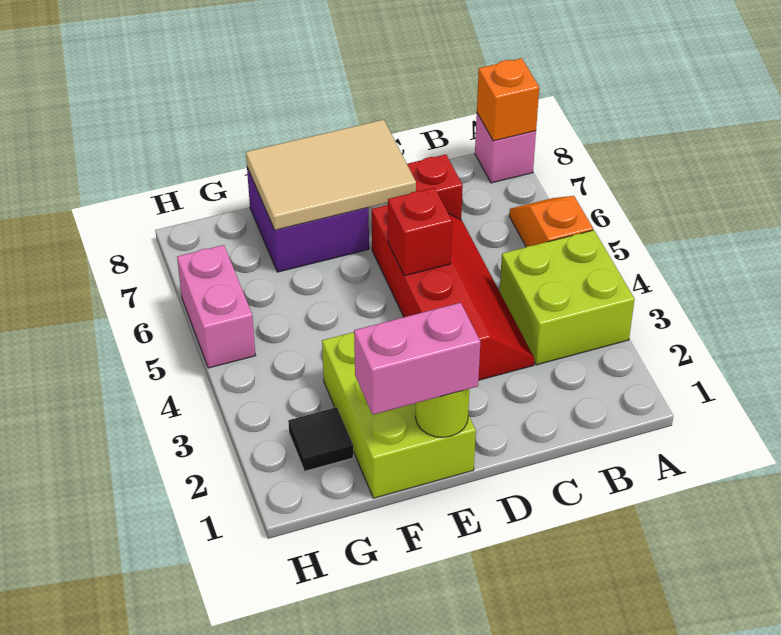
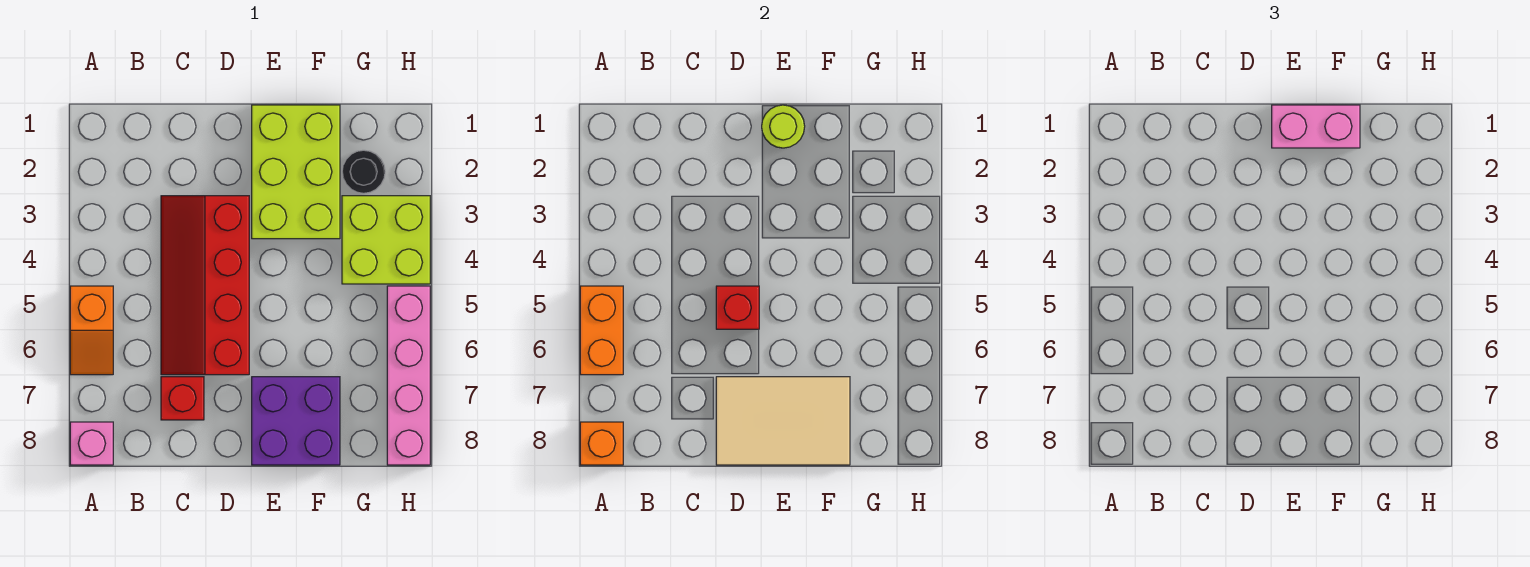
lime 2x2 brick [500,230,635,365] -> lime 2x2 brick moved to [342,196,430,284]
none -> orange 1x2 brick [580,286,623,375]
black 1x1 tile [288,407,353,471] -> black 1x1 round brick [342,150,385,193]
pink 1x2 brick [177,245,256,368] -> pink 1x4 brick [387,286,430,465]

